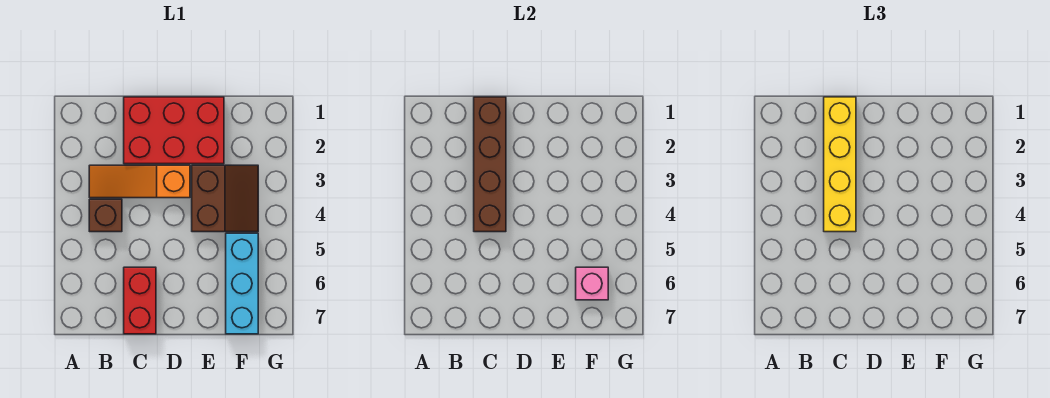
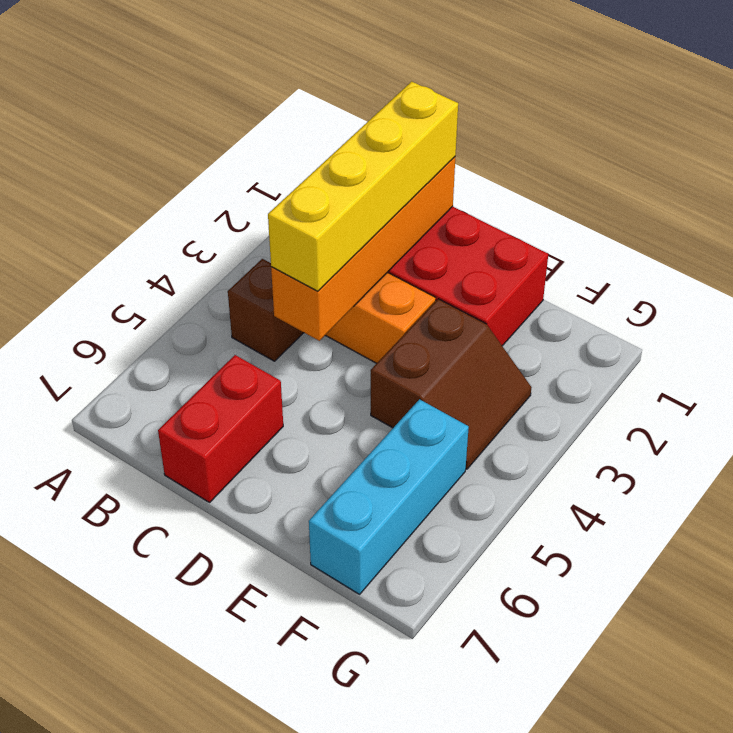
brown 1x4 brick [474,97,506,232] -> orange 1x4 brick [271,157,455,341]
pink 1x1 brick [576,267,608,300] -> none

